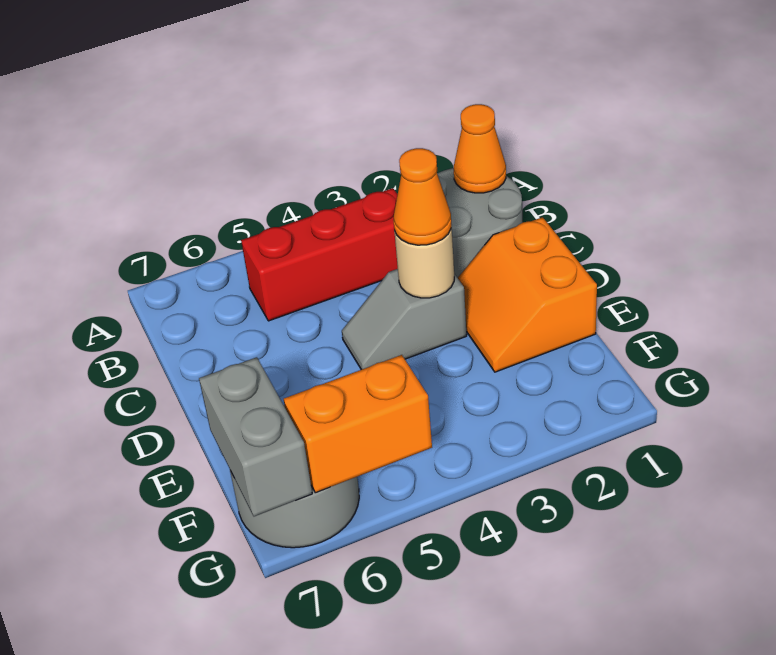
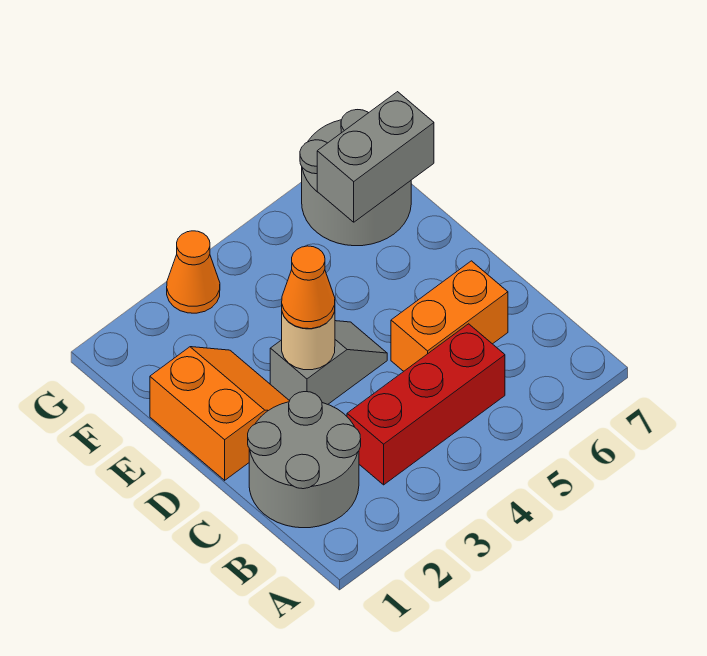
orange 1x1 cone [454,104,506,193] -> orange 1x1 cone moved to [167,231,220,313]
grey 1x2 brick [199,357,312,516] -> grey 1x2 brick turned to [317,92,434,222]
orange 1x2 brick [284,355,432,493] -> orange 1x2 brick moved to [391,261,508,371]

